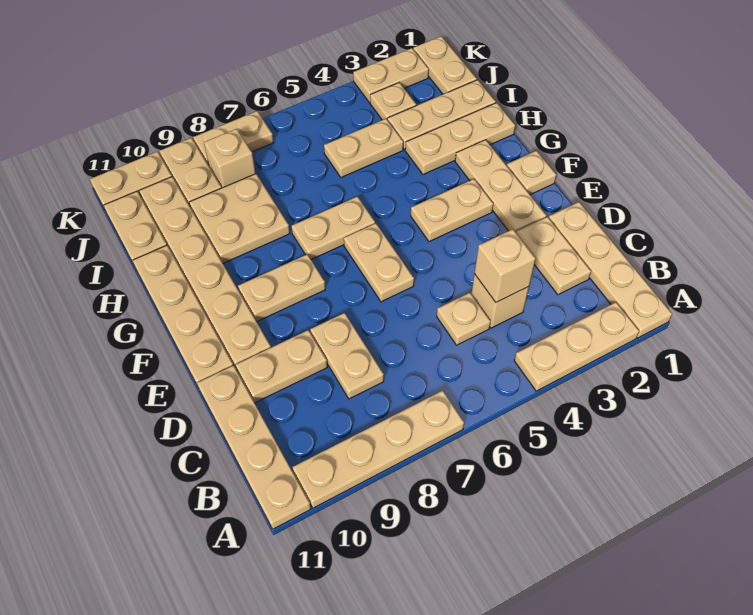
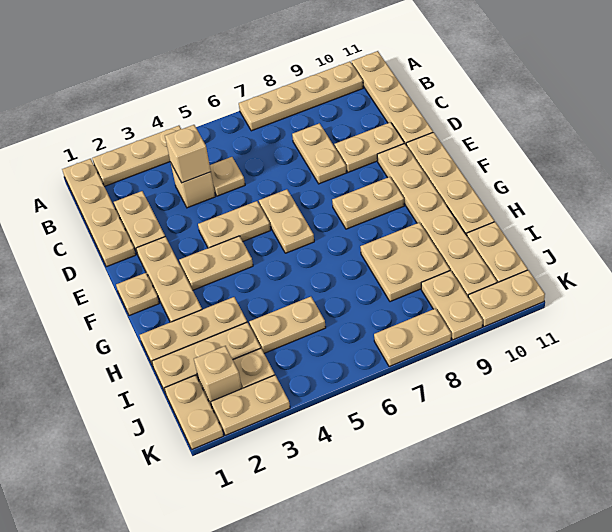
tan 1x2 plate [291,197,375,260] -> tan 1x2 plate moved to [198,201,271,248]
tan 1x1 brick [204,129,256,188] -> tan 1x1 brick moved to [194,346,242,407]

